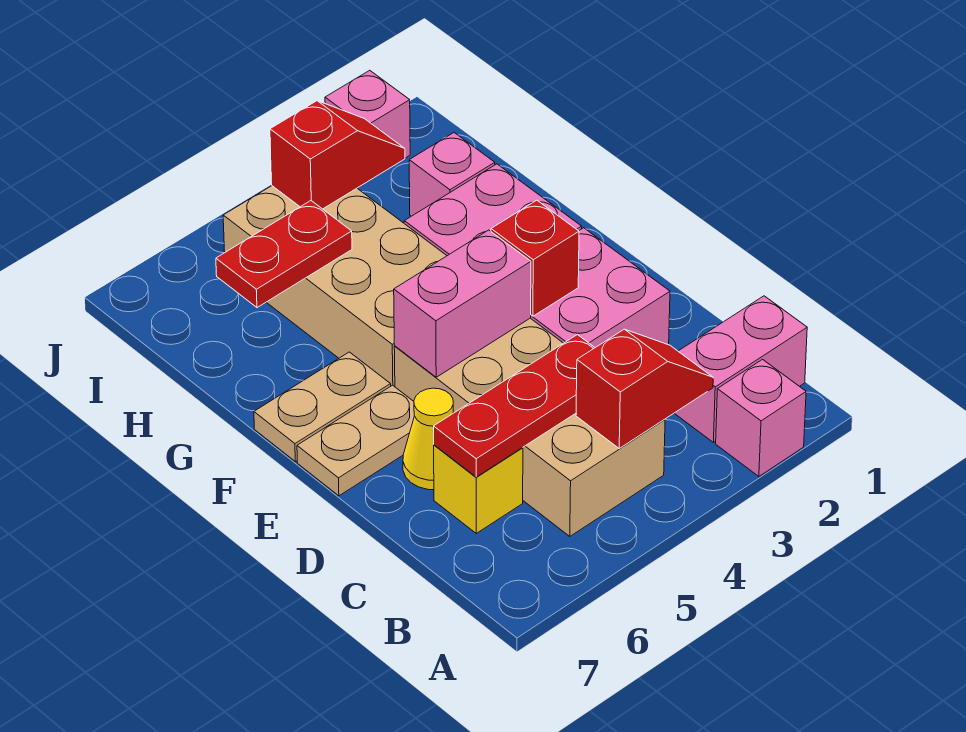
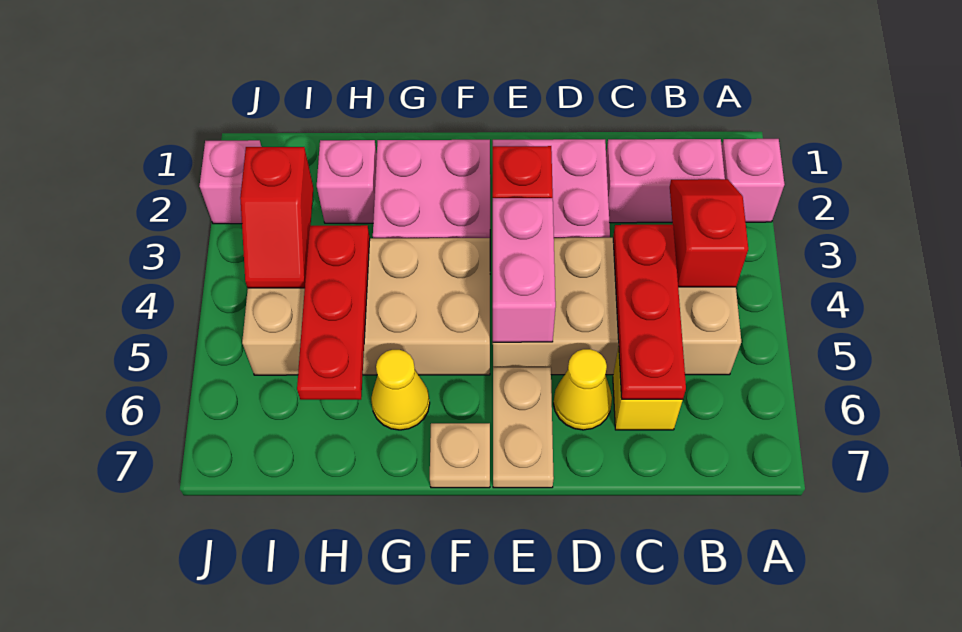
pink 1x2 brick [674,296,807,442] -> pink 1x2 brick turned to [606,139,725,223]
tan 1x2 plate [254,352,391,462] -> tan 1x1 plate [430,423,490,488]
none -> yellow 1x1 cone [371,350,430,430]
red 1x2 plate [216,201,352,308] -> red 1x3 plate [297,225,370,400]
red 1x2 slope [270,101,405,209] -> red 1x2 slope turned to [240,147,313,288]

